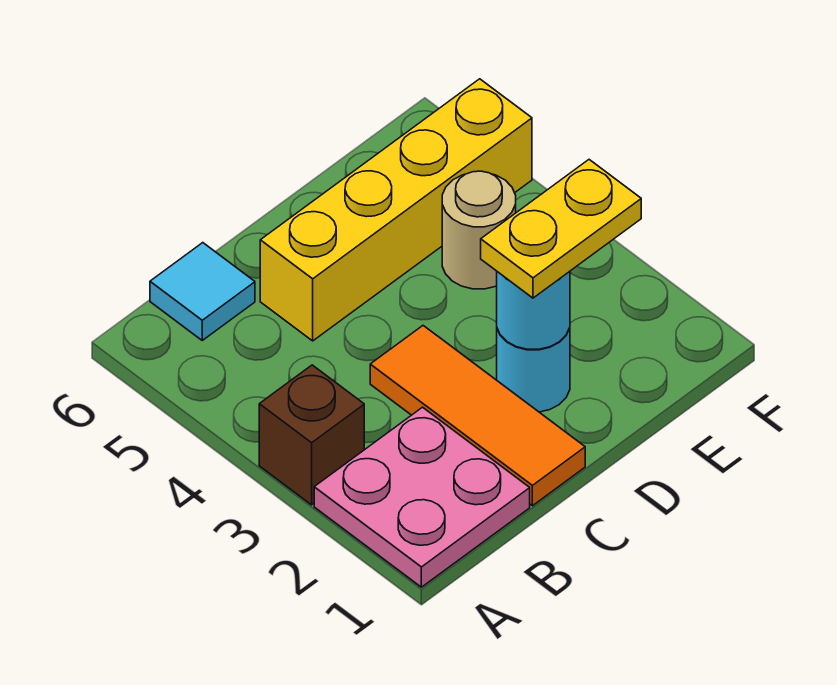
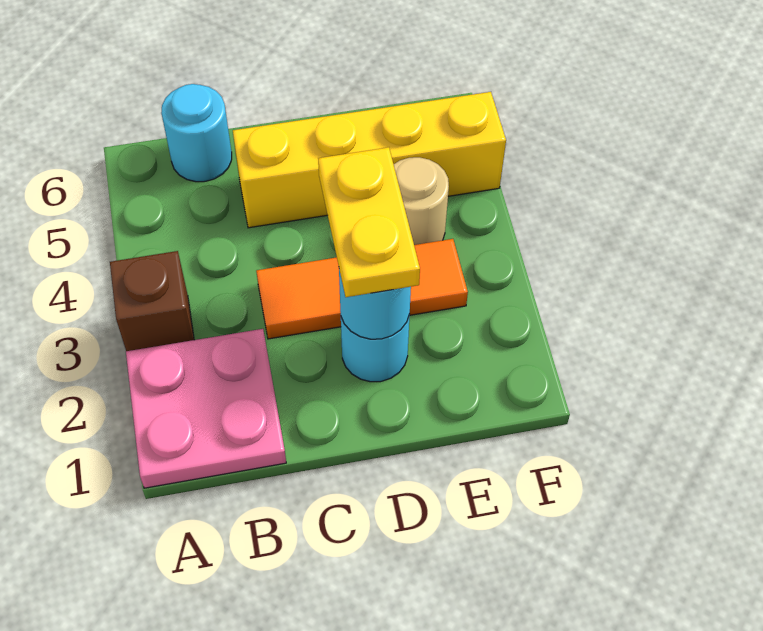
cyan 1x1 tile [150,243,255,340] -> cyan 1x1 round brick [161,84,232,182]
orange 1x3 tile [370,326,585,506] -> orange 1x3 tile turned to [256,239,468,339]
yellow 1x2 plate [481,160,641,298] -> yellow 1x2 plate turned to [318,147,420,297]

